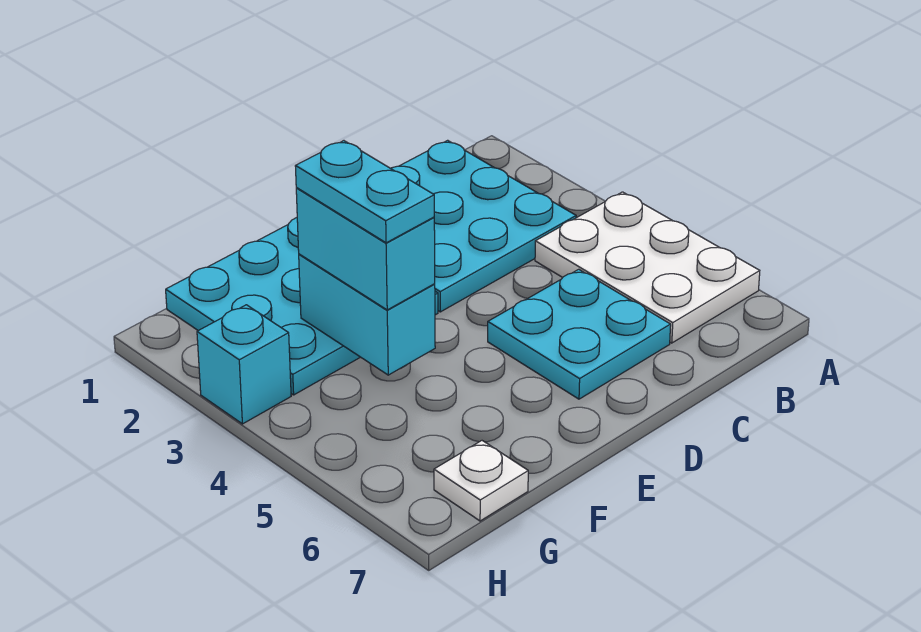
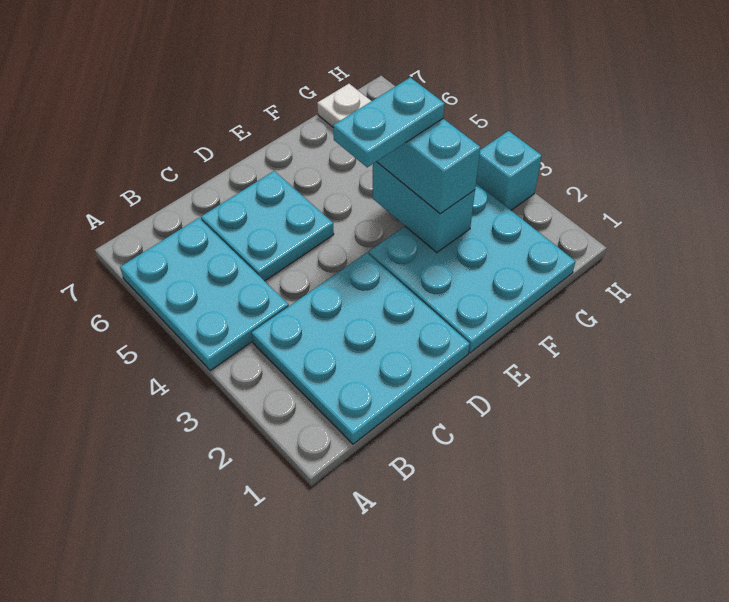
white 2x3 plate [535,192,760,343] -> cyan 2x3 plate [120,218,289,371]
cyan 1x2 plate [295,141,434,243] -> cyan 1x2 plate turned to [333,77,445,167]

